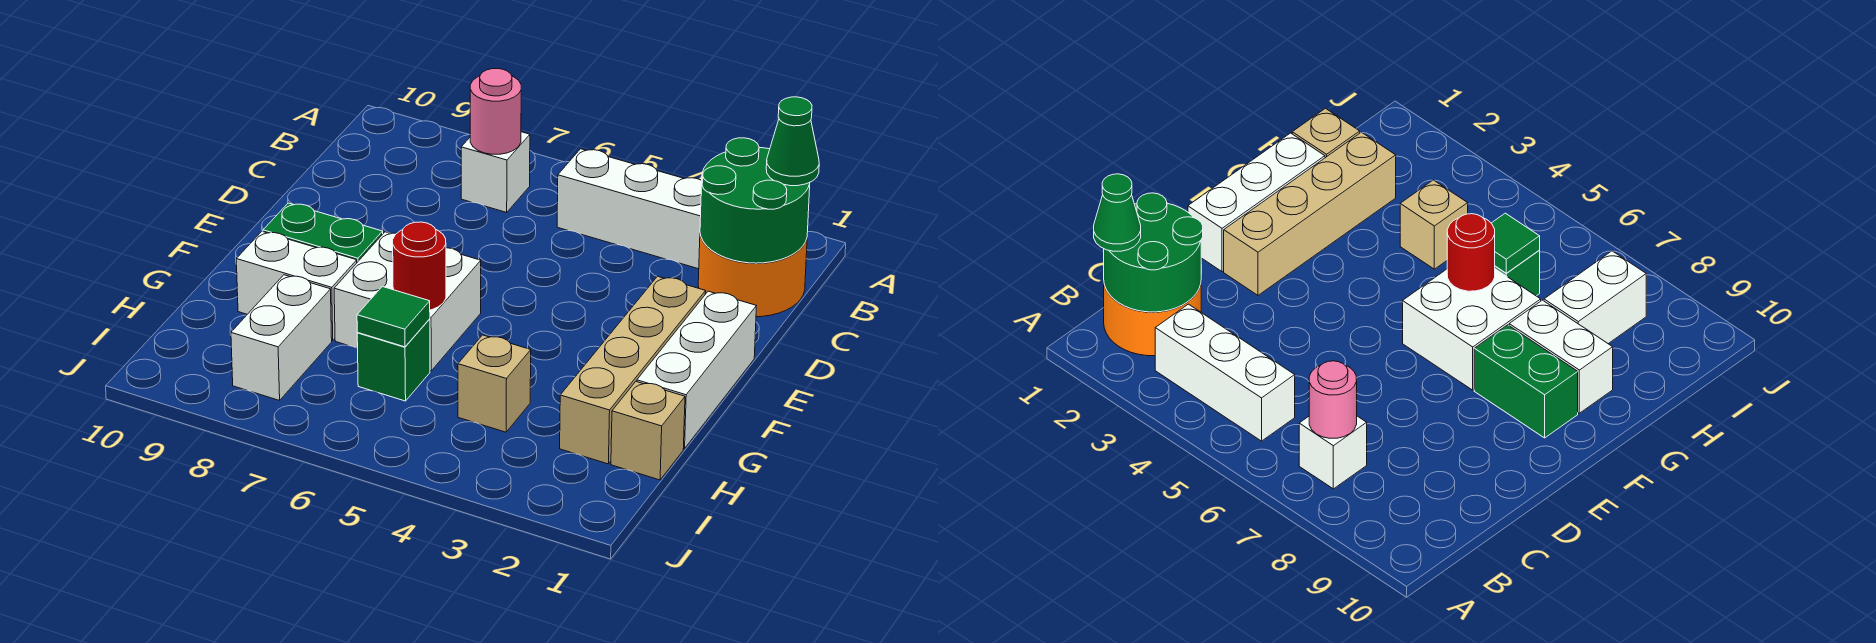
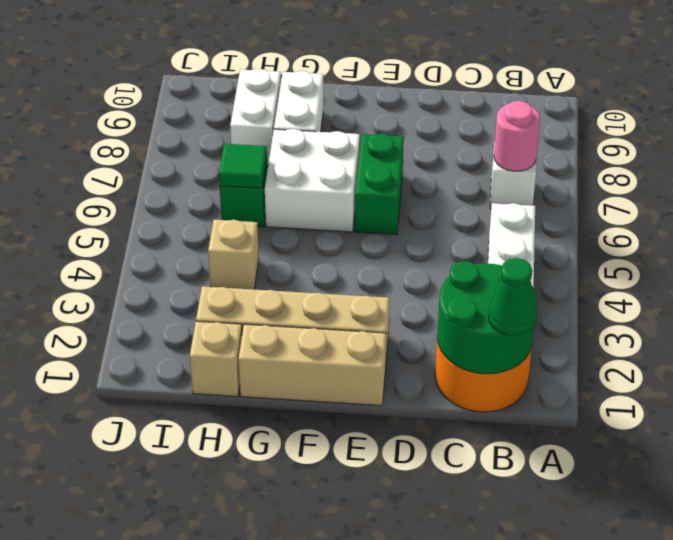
white 1x3 brick [637,291,756,449] -> tan 1x3 brick [239,324,386,406]
green 1x2 brick [263,203,383,262] -> green 1x2 brick moved to [355,134,404,235]
red 1x1 round brick [393,222,446,310] -> none
white 1x2 brick [231,275,332,400] -> white 1x2 brick turned to [230,69,281,166]

